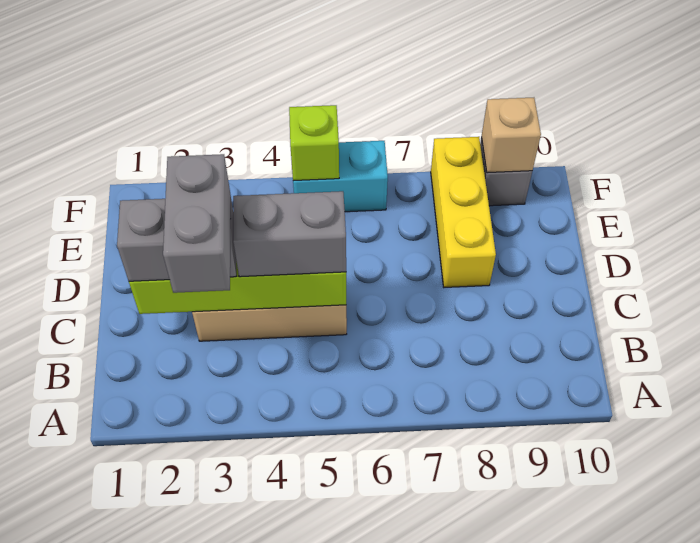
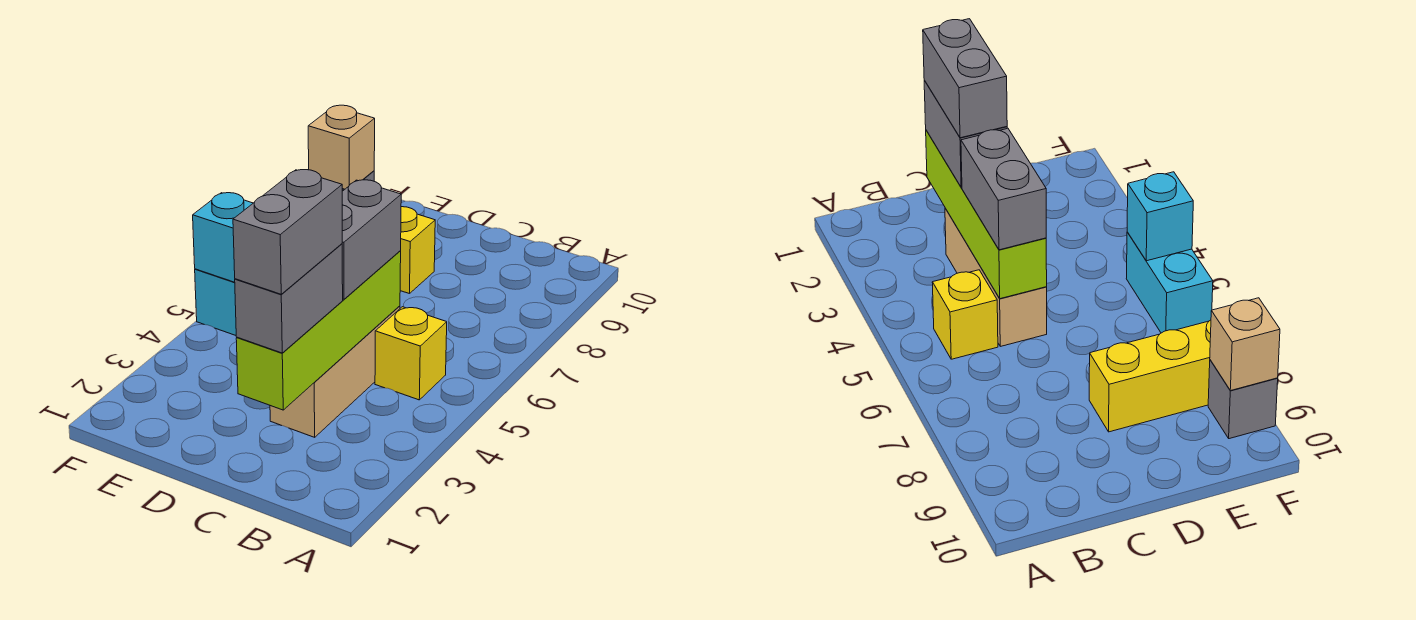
grey 1x2 brick [163,154,231,293] -> grey 1x2 brick turned to [233,170,342,294]
none -> yellow 1x1 brick [375,307,447,400]
lime 1x1 brick [289,105,339,181] -> cyan 1x1 brick [193,193,253,282]

